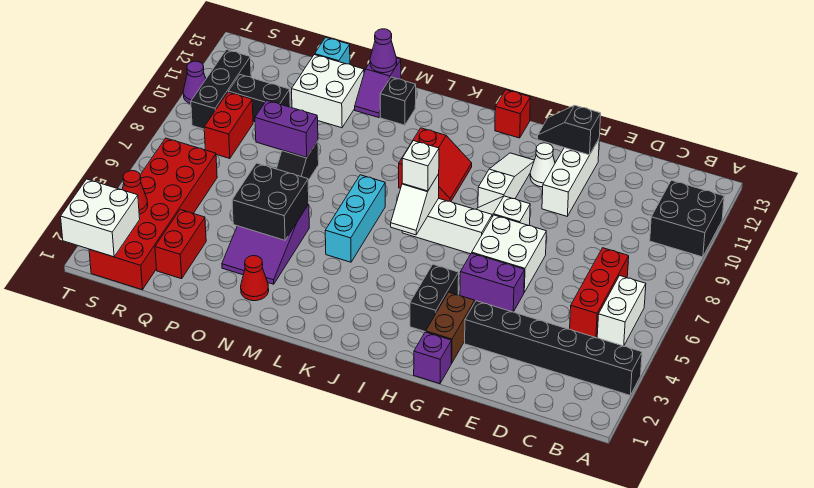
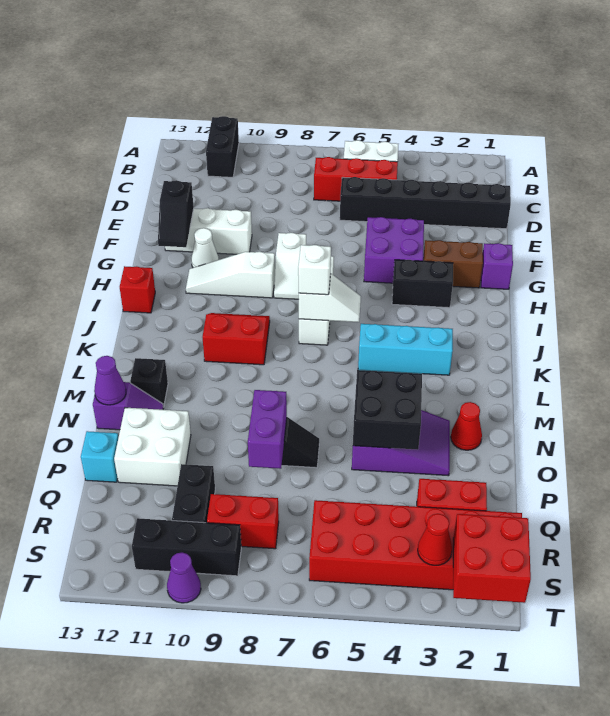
black 1x6 brick [465,301,642,395] -> black 1x6 brick turned to [340,177,511,229]
black 2x2 brick [650,180,724,257] -> black 1x2 brick [206,116,239,177]
purple 1x2 brick [460,253,525,312] -> purple 2x2 brick [364,217,424,283]
white 2x2 brick [472,215,546,292] -> none
cyan 1x3 brick [325,175,385,262] -> cyan 1x3 brick moved to [358,324,453,375]
white 2x2 brick [61,179,140,257] -> red 2x2 brick [453,514,531,603]

